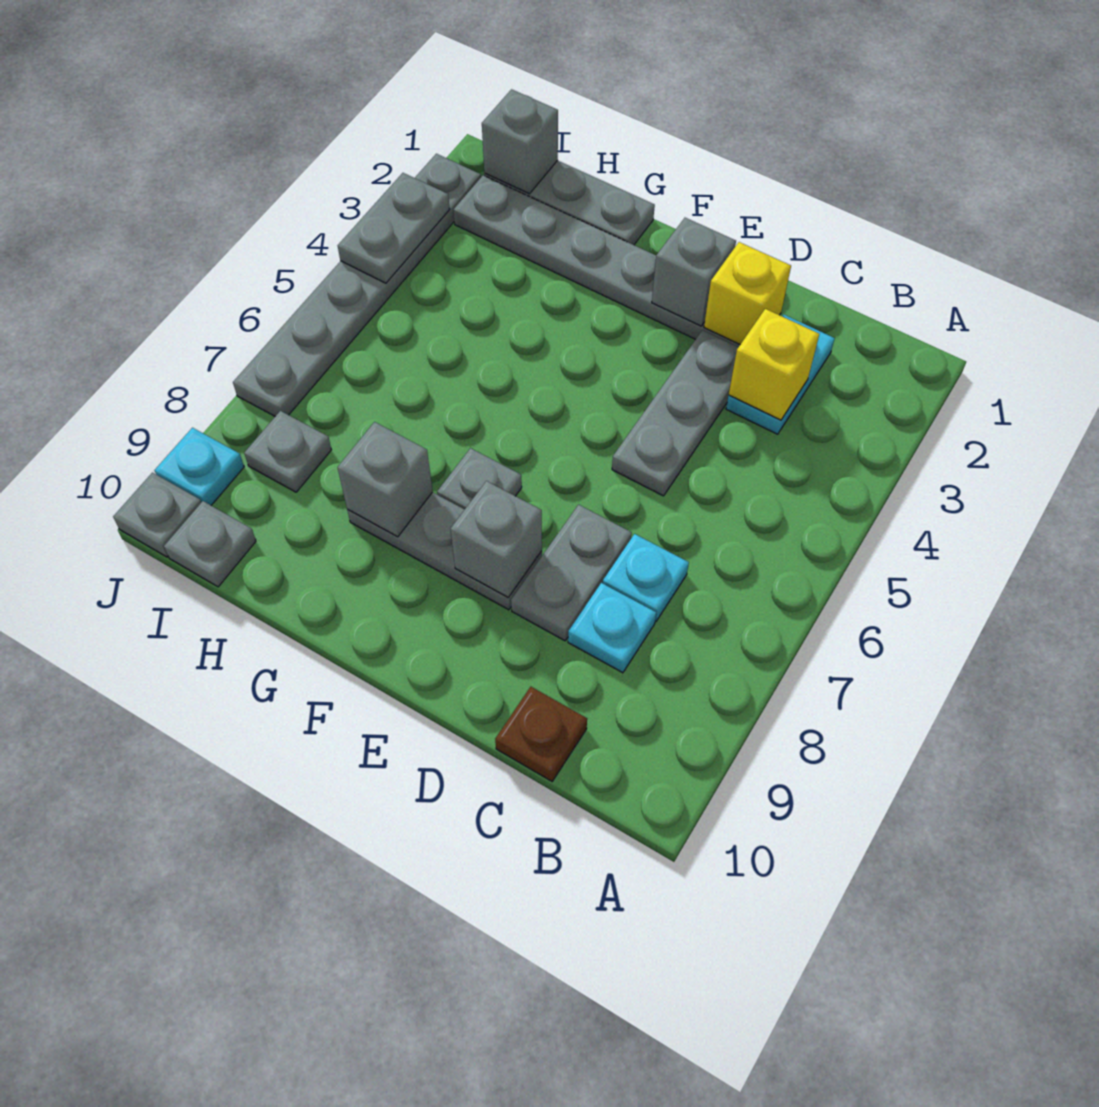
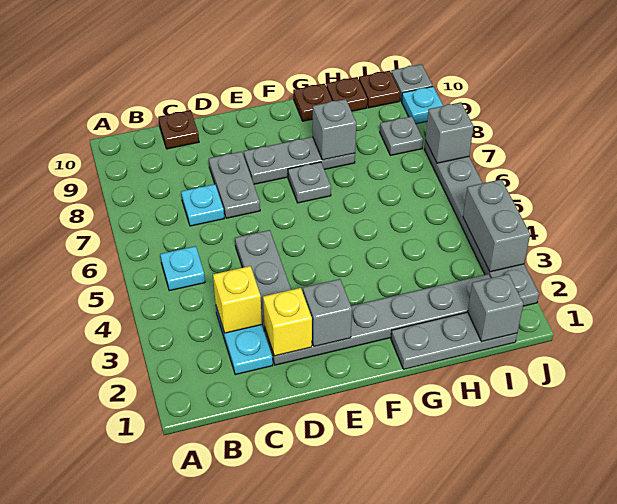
cyan 1x1 plate [568,583,656,673] -> cyan 1x1 plate moved to [160,246,205,291]
grey 1x1 brick [451,481,542,597] -> grey 1x1 brick moved to [425,102,473,163]
none -> brown 1x1 plate [293,84,332,121]
none -> brown 1x1 plate [326,77,367,111]
grey 1x1 plate [164,501,256,587] -> brown 1x1 plate [359,71,400,108]
grey 1x2 plate [338,173,450,283] -> grey 1x2 brick [463,179,530,272]

